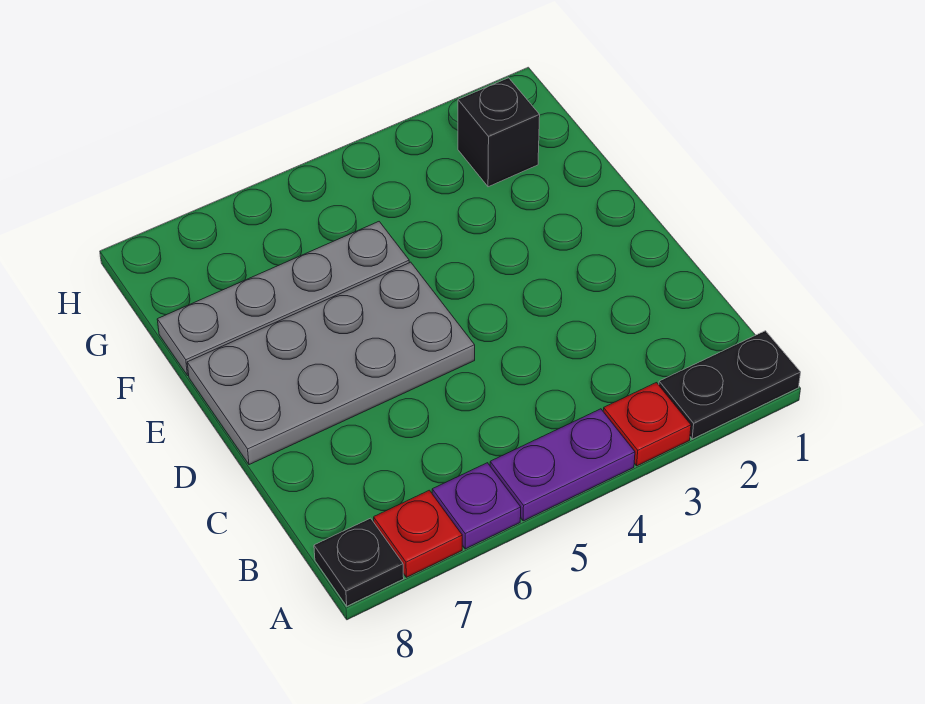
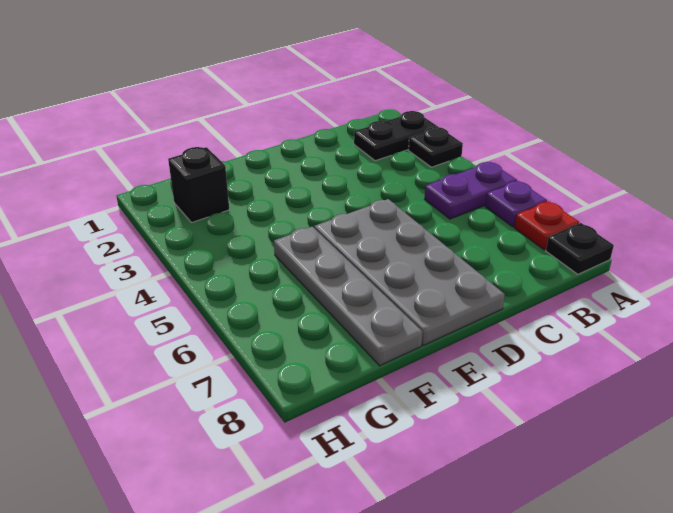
black 1x2 plate [659,331,801,439] -> black 1x2 plate turned to [354,111,438,161]
red 1x1 plate [603,383,691,466] -> black 1x1 plate [409,127,463,167]
purple 1x2 plate [490,409,635,521] -> purple 1x2 plate turned to [425,162,517,219]

